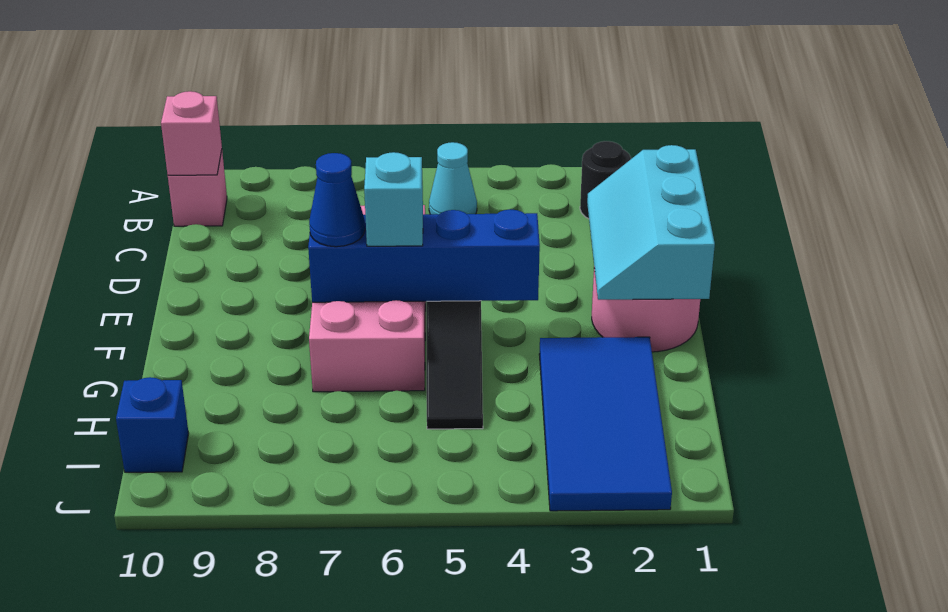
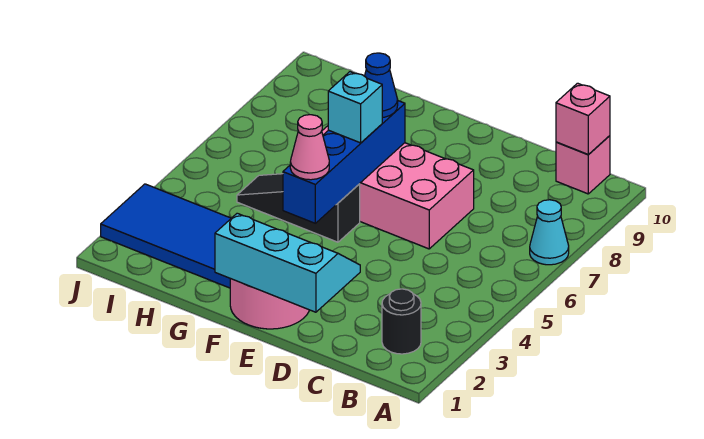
cyan 1x1 cone [429,142,477,214] -> cyan 1x1 cone moved to [530,200,569,265]
none -> pink 1x1 cone [290,115,329,180]
blue 1x1 brick [116,377,189,472] -> none

